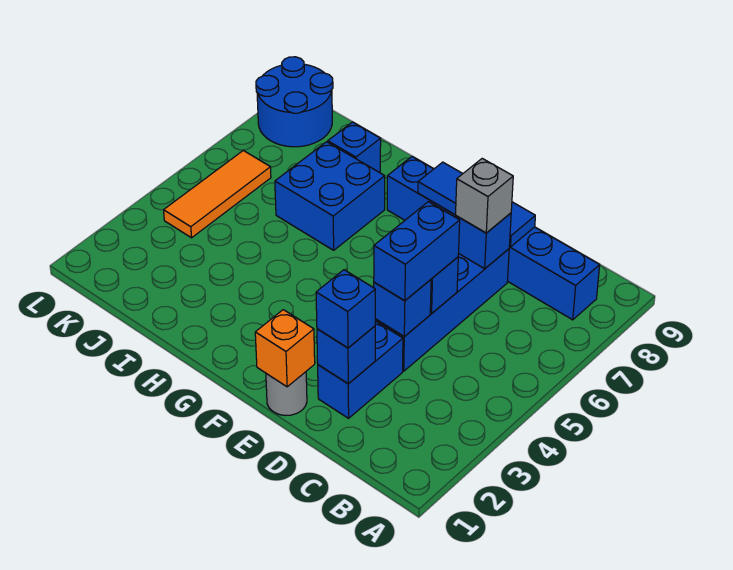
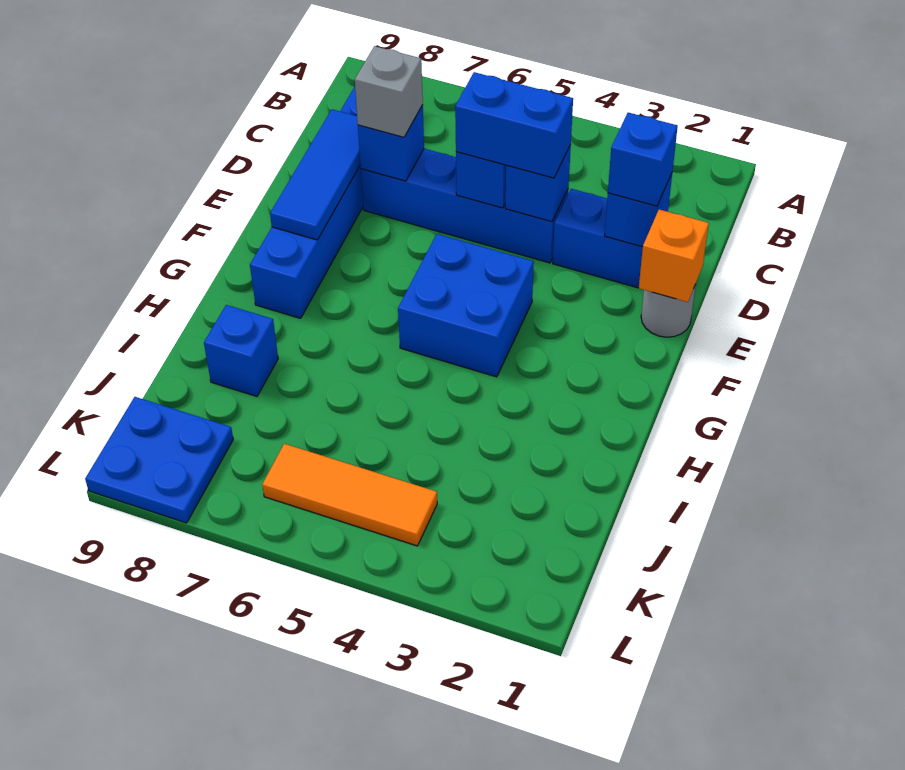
blue 2x2 brick [275,142,385,250] -> blue 2x2 brick moved to [398,234,534,377]
blue 2x2 round brick [256,57,333,147] -> blue 2x2 plate [85,397,233,523]

